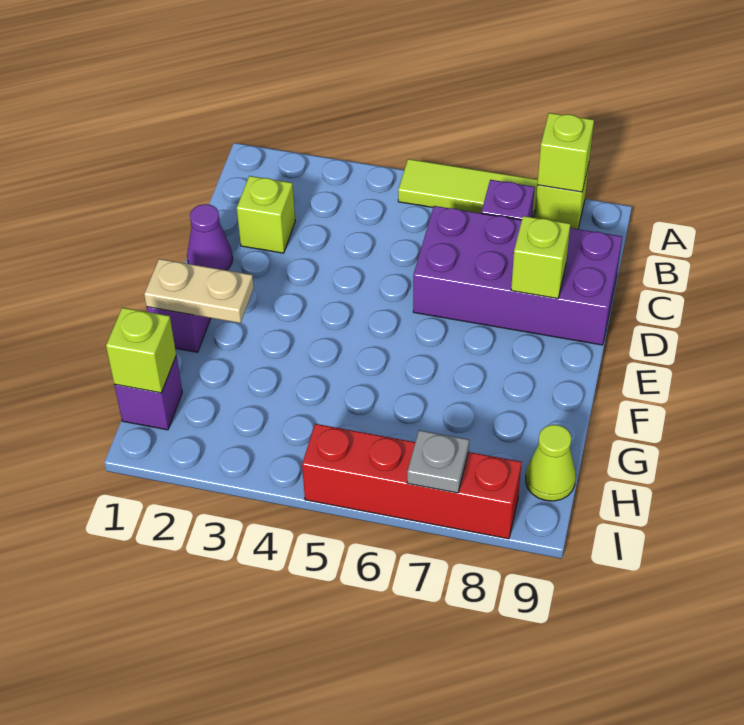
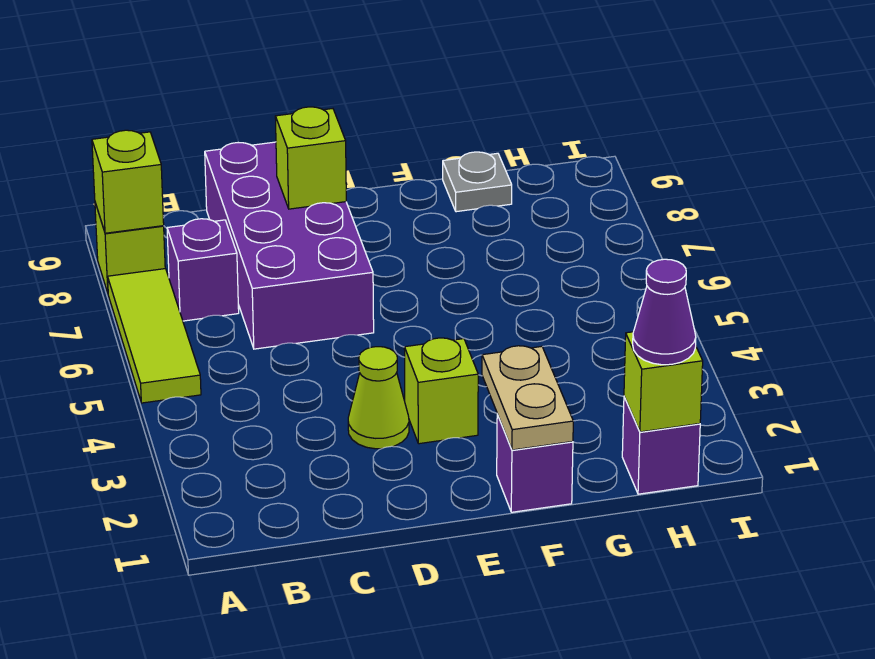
lime 1x1 brick [237,176,295,253] -> lime 1x1 brick moved to [404,338,478,444]
purple 1x1 cone [187,204,233,270] -> purple 1x1 cone moved to [633,259,696,365]
lime 1x1 cone [526,425,576,501] -> lime 1x1 cone moved to [348,347,409,449]
red 1x4 brick [302,424,522,539] -> none
grey 1x1 plate [407,430,469,493] -> grey 1x1 plate moved to [443,152,512,212]

